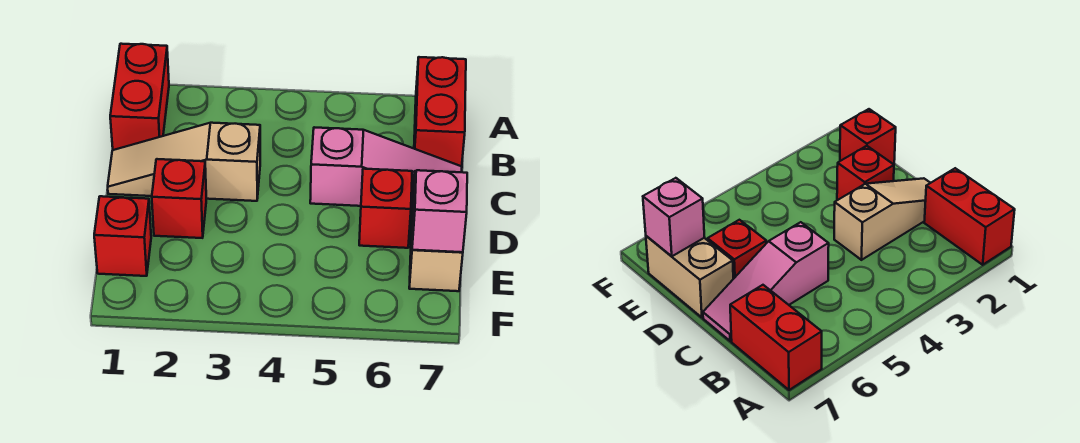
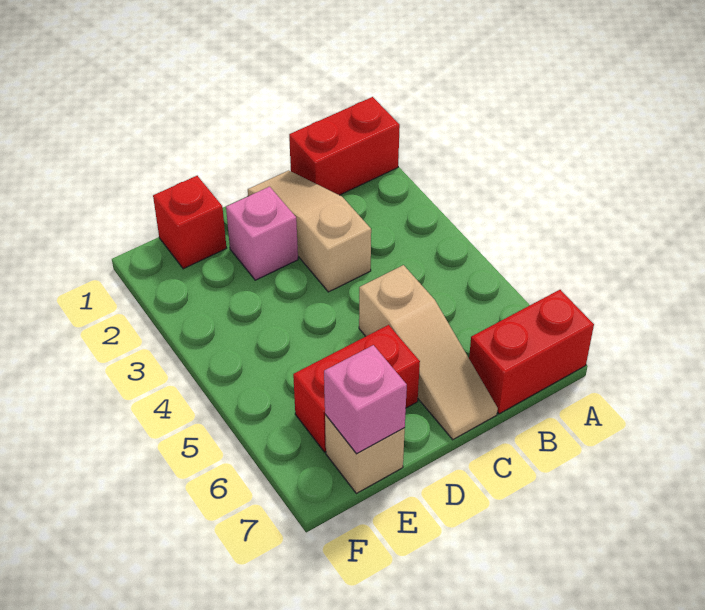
pink 1x3 slope [310,127,462,208] -> tan 1x3 slope [359,265,498,440]
red 1x1 brick [152,159,206,238] -> pink 1x1 brick [226,187,298,280]
red 1x1 brick [359,169,412,248] -> red 1x2 brick [293,325,420,452]
tan 1x2 brick [409,171,463,291] -> tan 1x1 brick [325,415,405,493]

